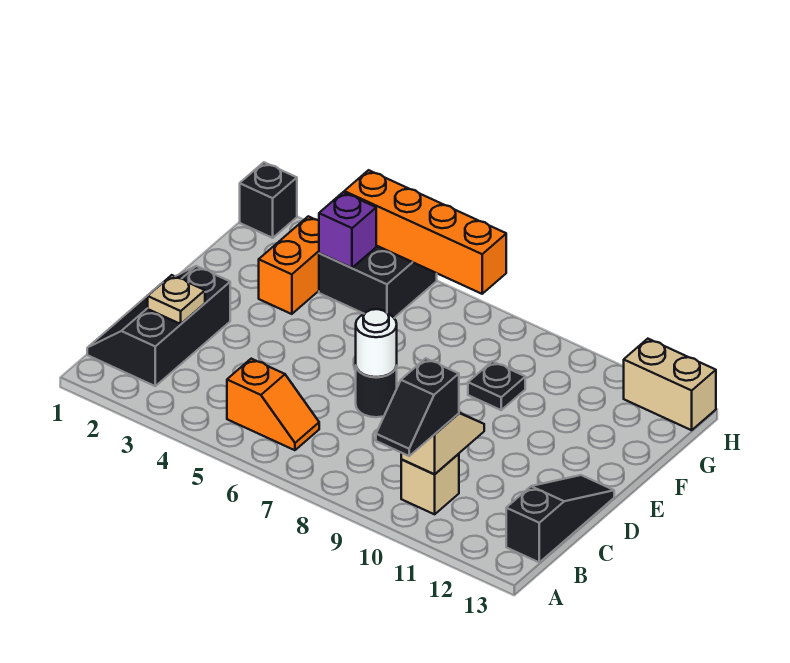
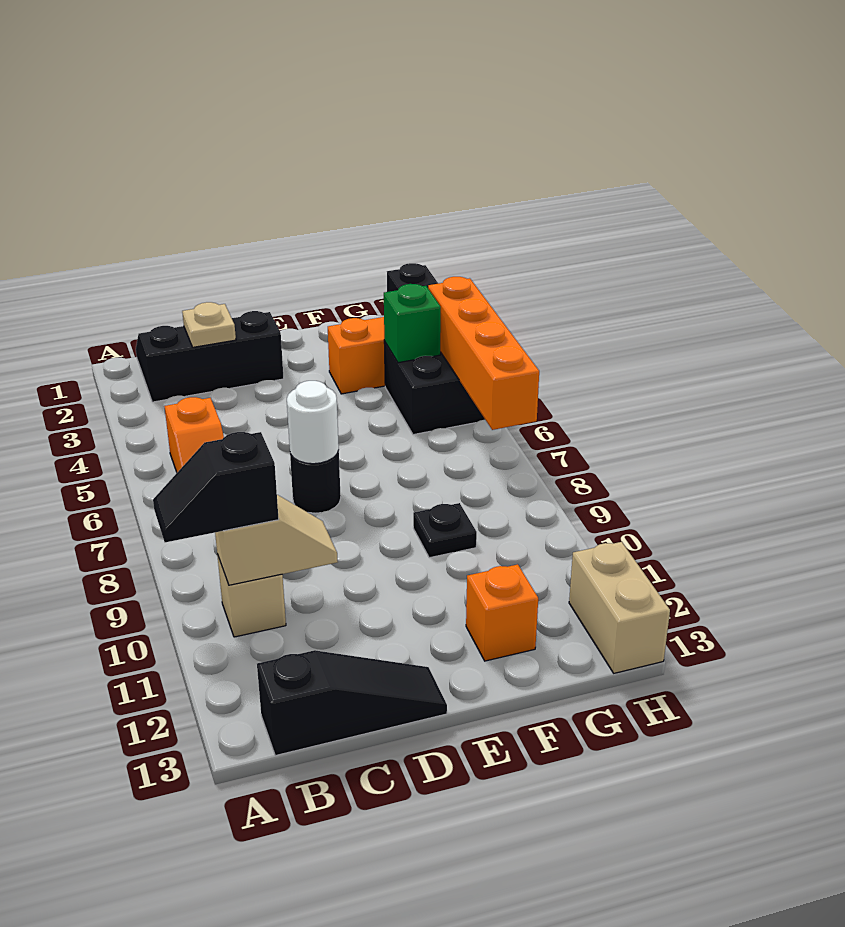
none -> orange 1x1 brick [466,564,538,661]
purple 1x1 brick [319,192,376,268] -> green 1x1 brick [384,284,441,363]

